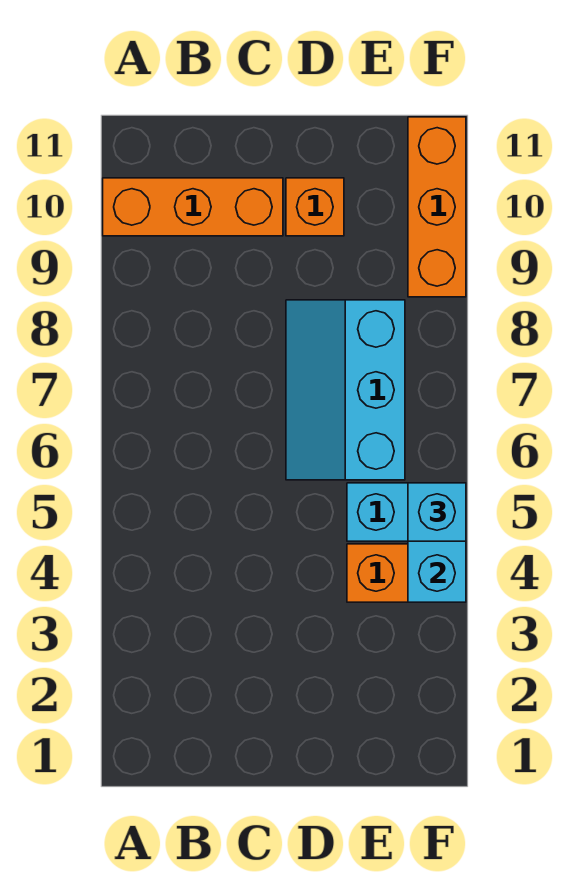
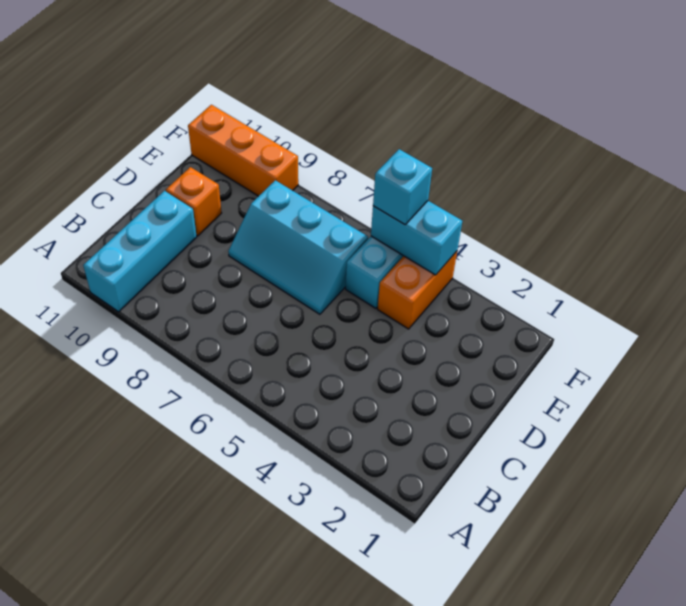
orange 1x3 brick [103,178,283,236] -> cyan 1x3 brick [83,191,197,312]

